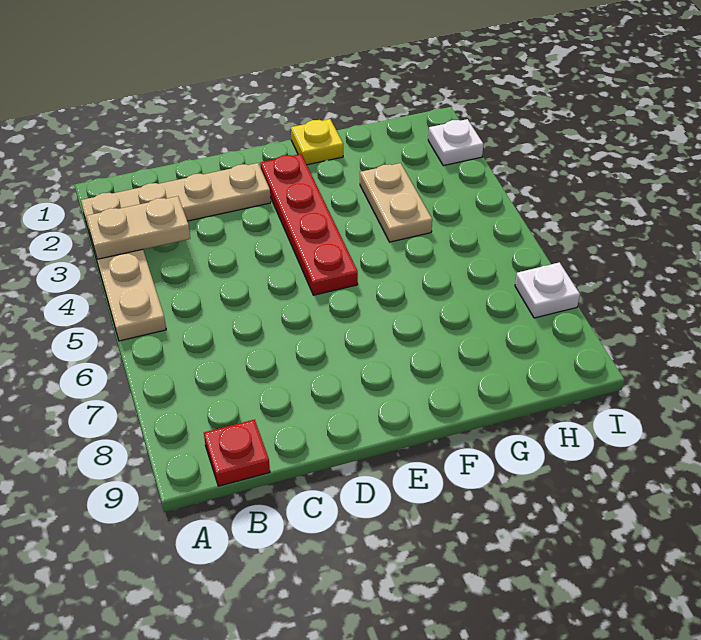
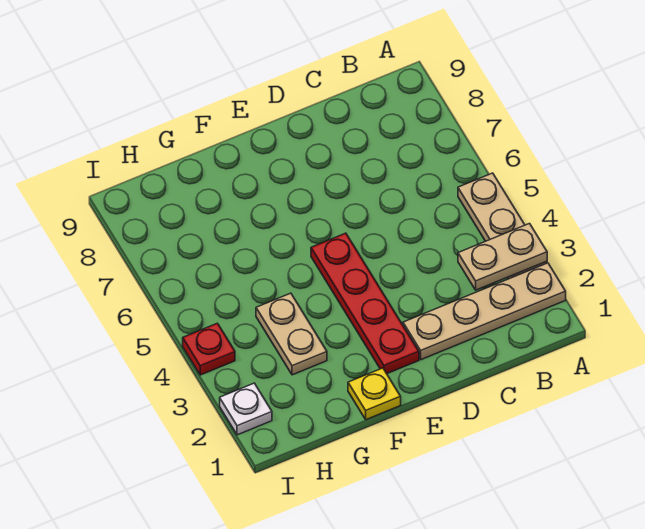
red 1x1 plate [204,420,270,486] -> red 1x1 plate moved to [183,323,235,375]
white 1x1 plate [515,262,580,318] -> none

